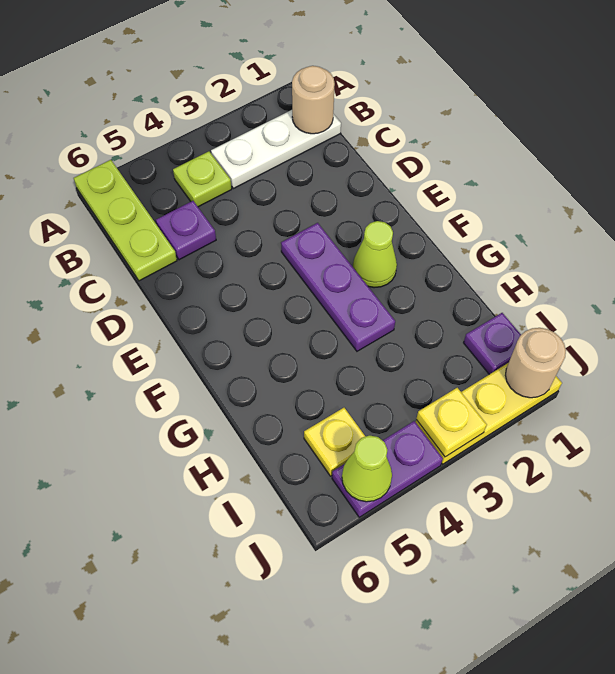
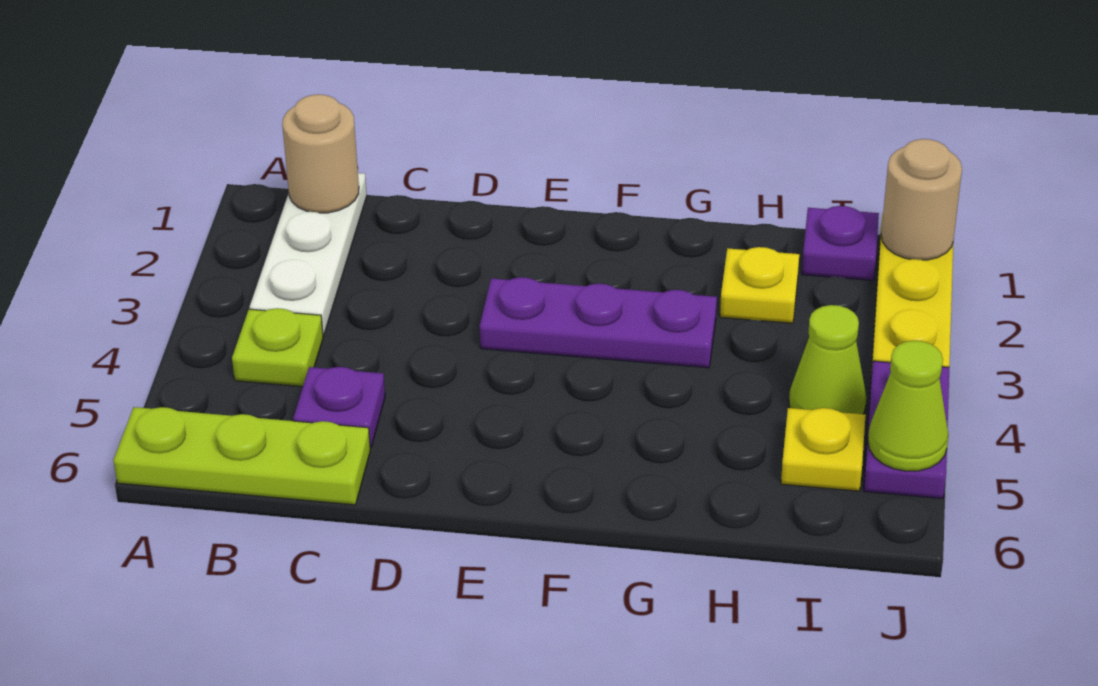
lime 1x1 cone [353,221,397,288] -> lime 1x1 cone moved to [789,305,866,414]
yellow 1x1 plate [416,388,487,457] -> yellow 1x1 plate moved to [720,247,799,323]

